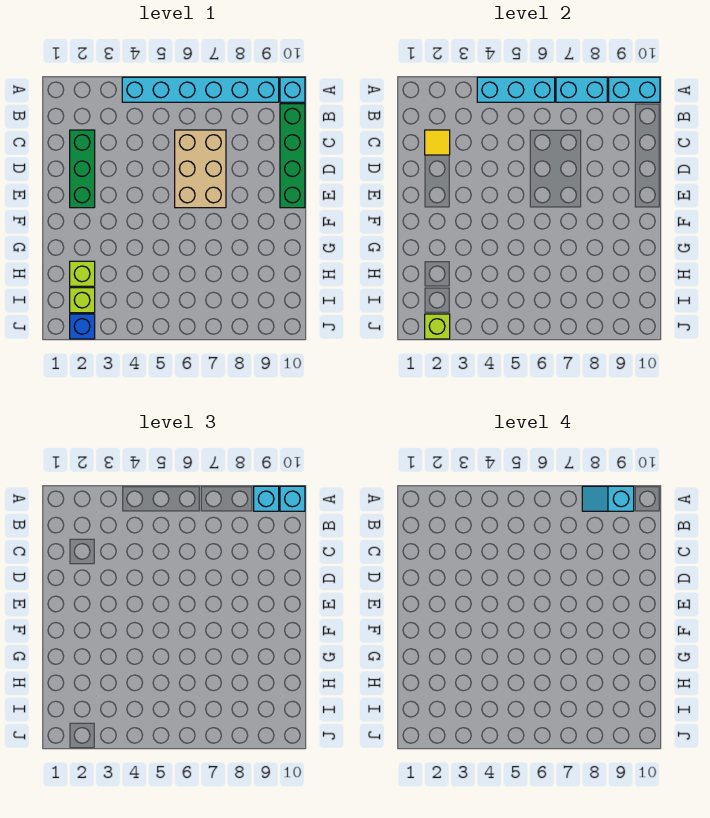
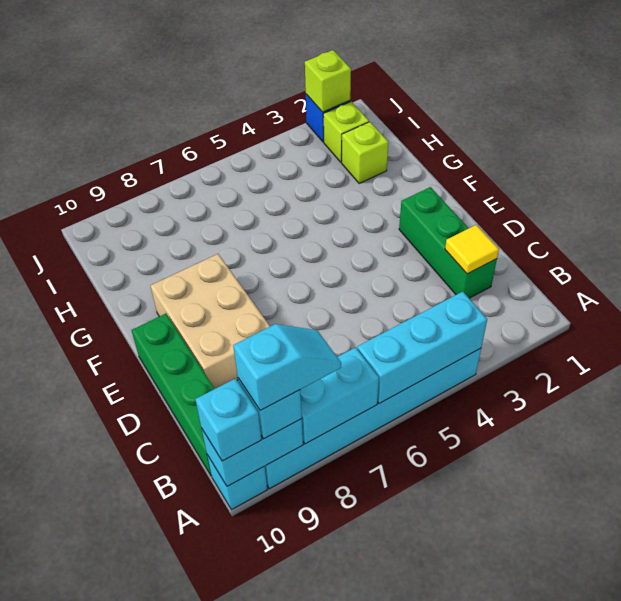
tan 2x3 brick [175,130,226,208] -> tan 2x3 brick moved to [150,254,270,389]

